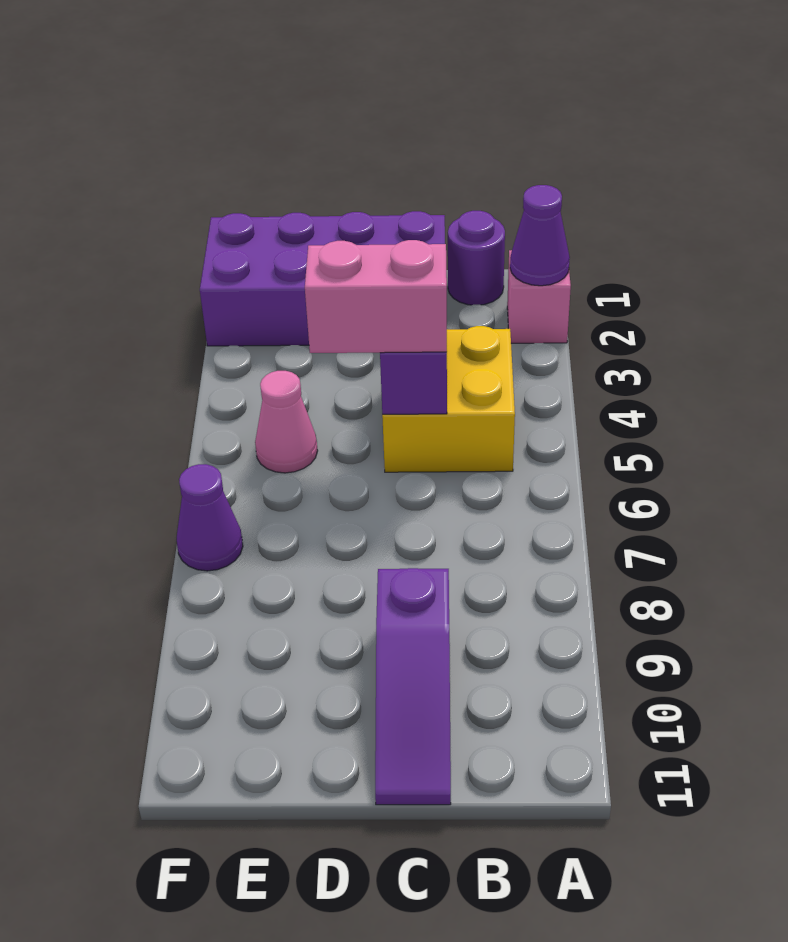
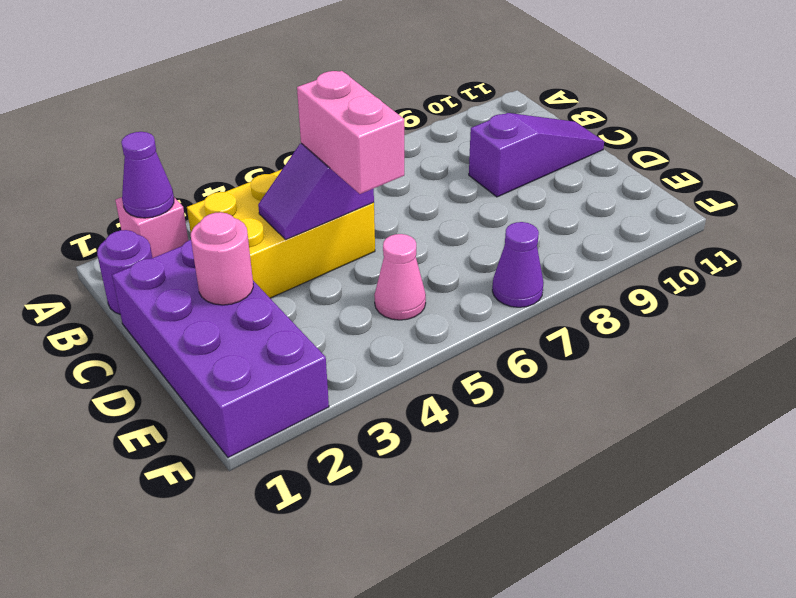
yellow 2x2 brick [382,326,515,472] -> yellow 2x3 brick [187,170,375,298]
none -> pink 1x1 round brick [191,212,253,305]

